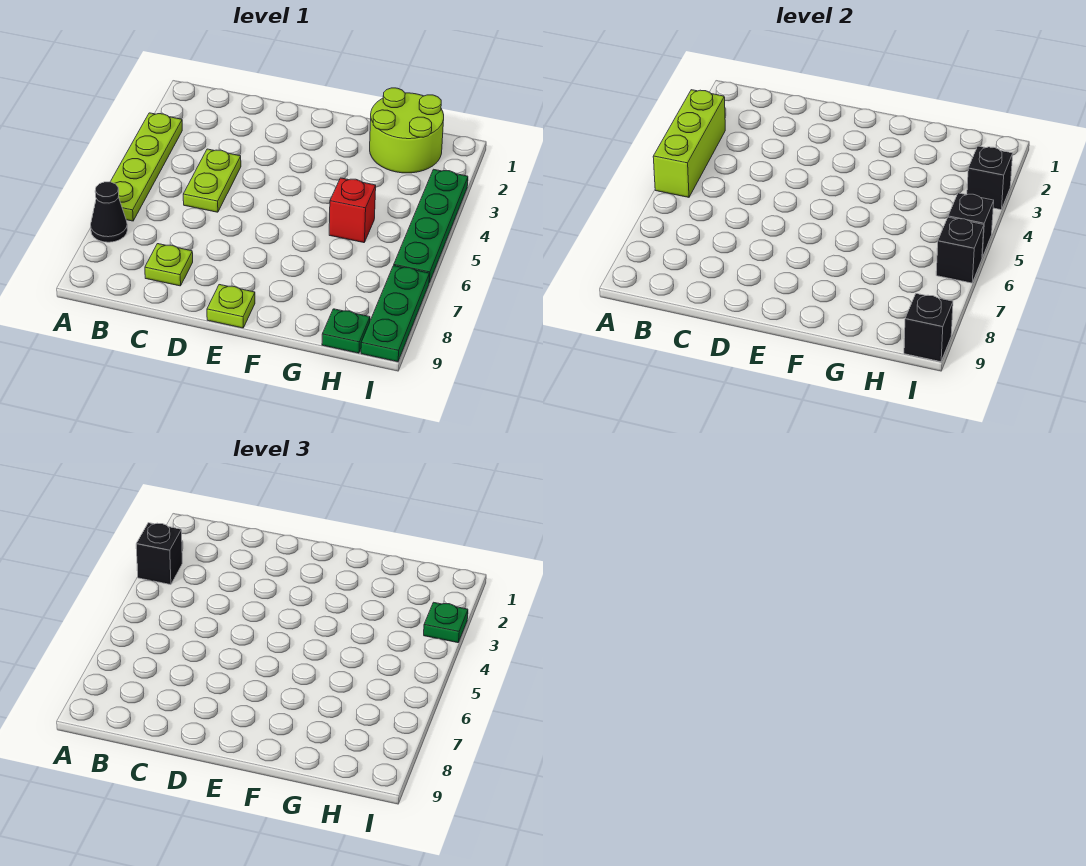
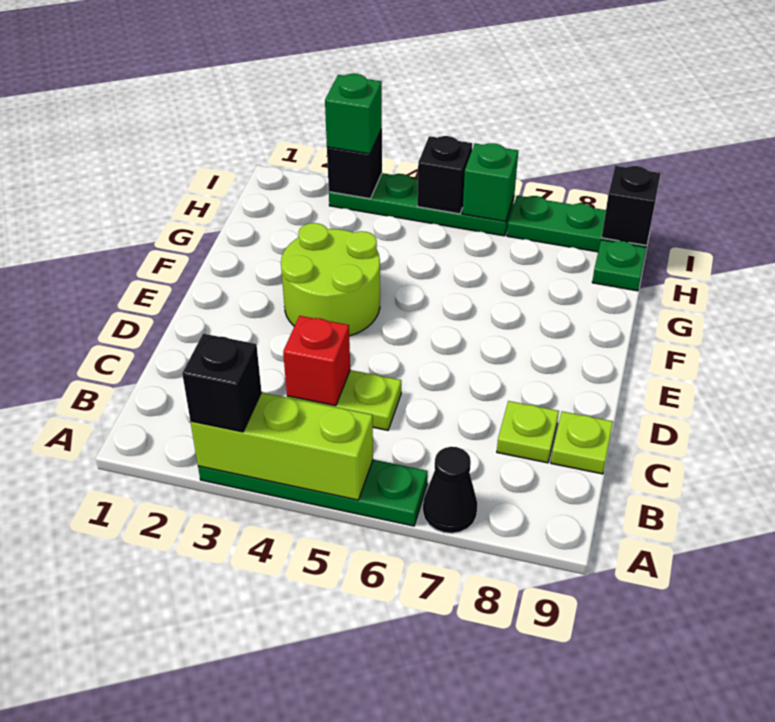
lime 1x4 plate [110,113,182,221] -> green 1x4 plate [198,460,428,526]
lime 1x1 plate [207,285,255,328] -> lime 1x1 plate moved to [551,411,613,474]
lime 2x2 round brick [370,88,444,173] -> lime 2x2 round brick moved to [281,223,380,336]
red 1x1 brick [329,178,376,243] -> red 1x1 brick moved to [283,316,350,406]
green 1x1 plate [424,602,468,643] -> green 1x1 brick [325,74,382,154]
black 1x1 brick [936,217,984,283] -> green 1x1 brick [462,143,518,222]

